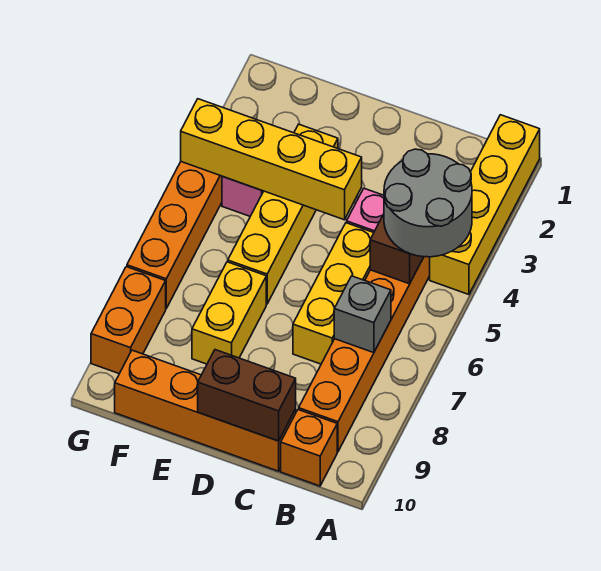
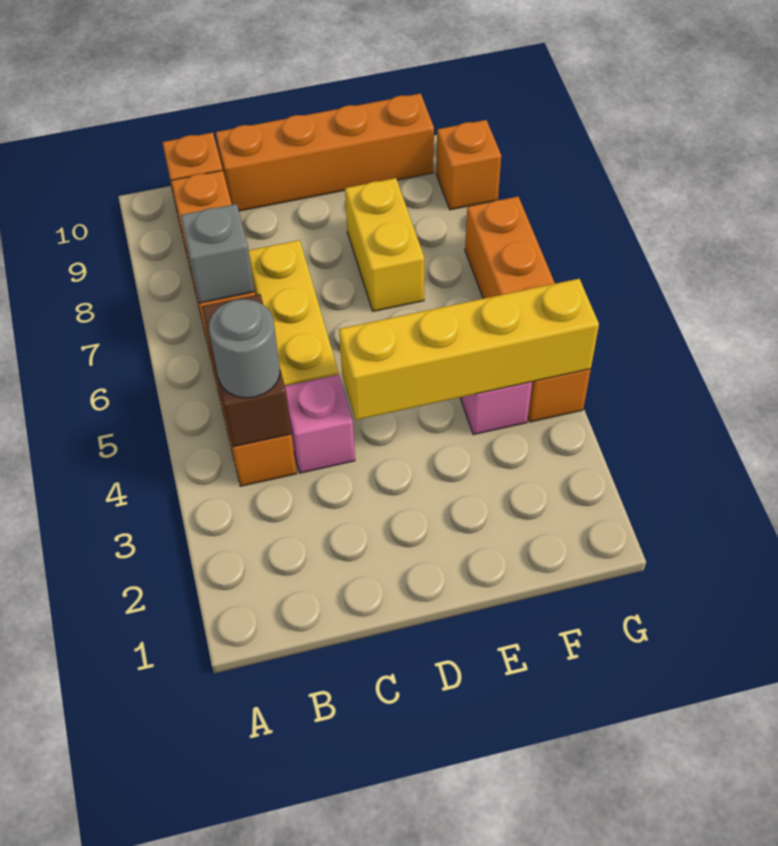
yellow 1x4 brick [430,115,540,295] -> none
grey 2x2 round brick [384,149,472,257] -> grey 1x1 round brick [209,299,280,398]
brown 1x2 brick [198,350,296,441] -> none
yellow 1x4 brick [228,124,338,304] -> none
orange 1x2 brick [91,267,166,374] -> orange 1x1 brick [436,120,501,210]

